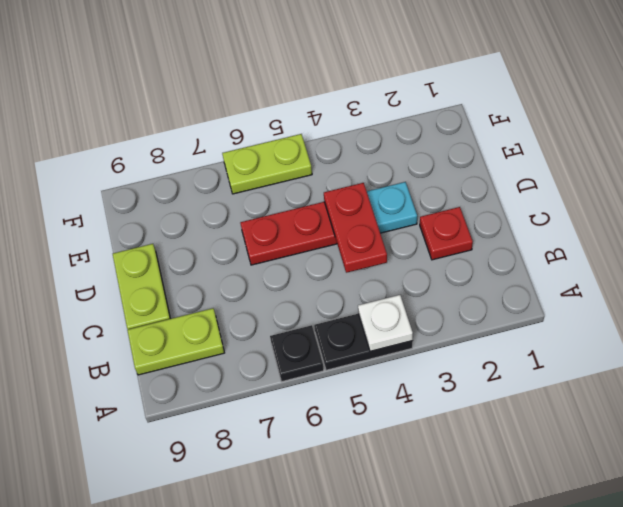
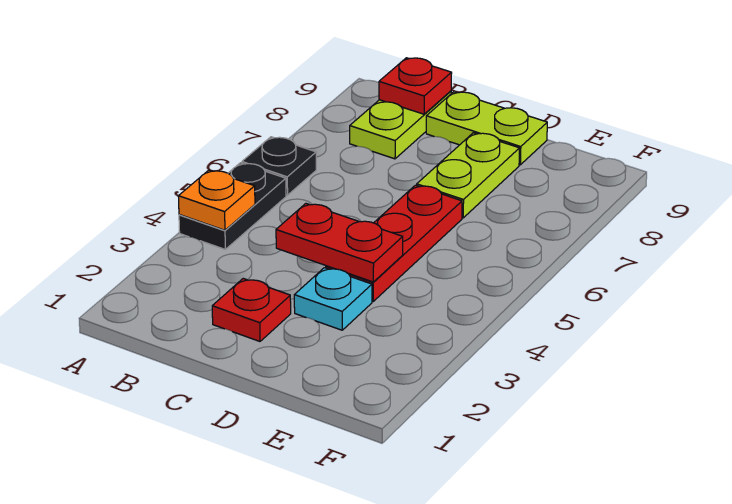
white 1x1 plate [358,295,413,351] -> orange 1x1 plate [178,170,255,230]
none -> red 1x1 plate [379,58,452,114]
lime 1x2 plate [222,134,312,194] -> lime 1x2 plate moved to [417,133,520,218]

